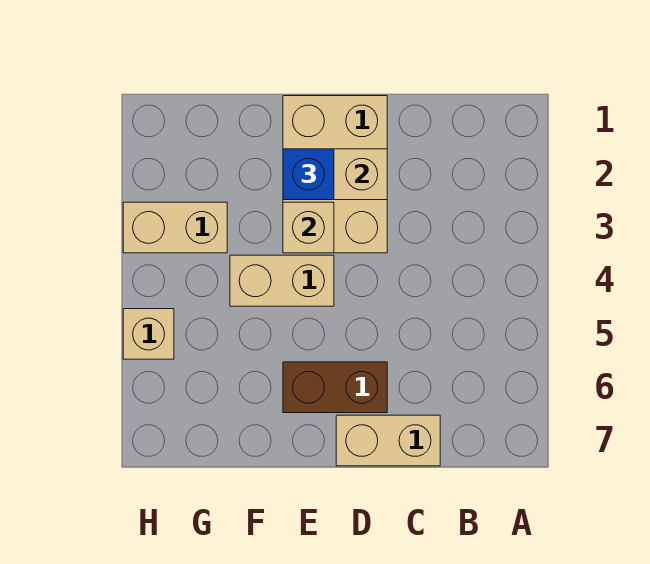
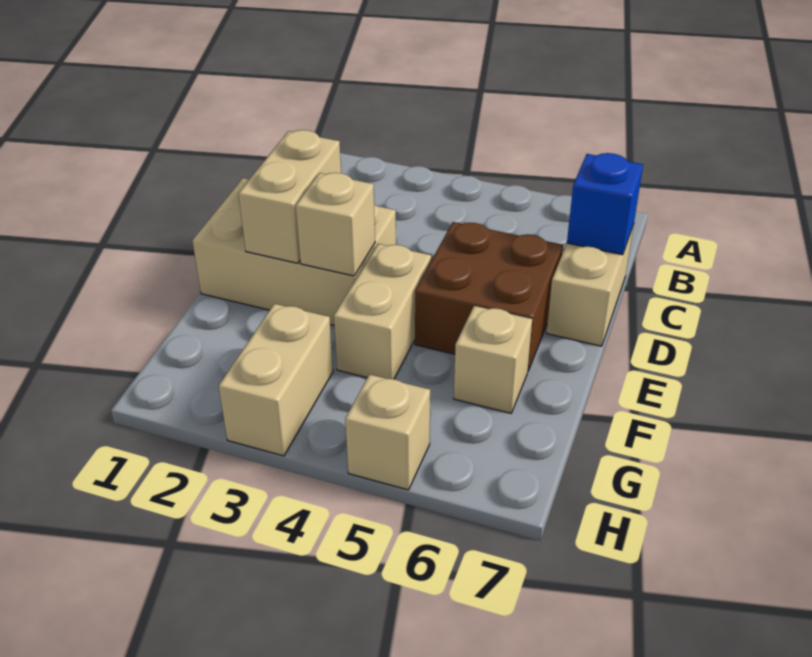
brown 1x2 brick [283,362,387,413] -> brown 2x2 brick [415,222,563,371]
blue 1x1 brick [283,149,334,200] -> blue 1x1 brick moved to [567,153,643,255]
none -> tan 1x1 brick [454,306,532,413]

